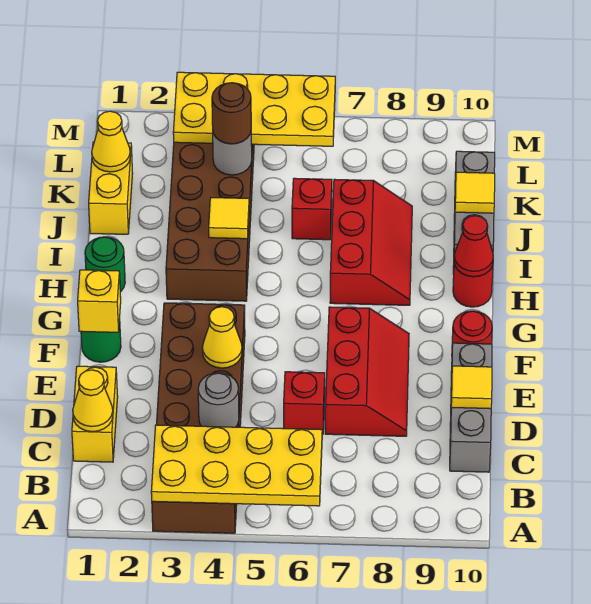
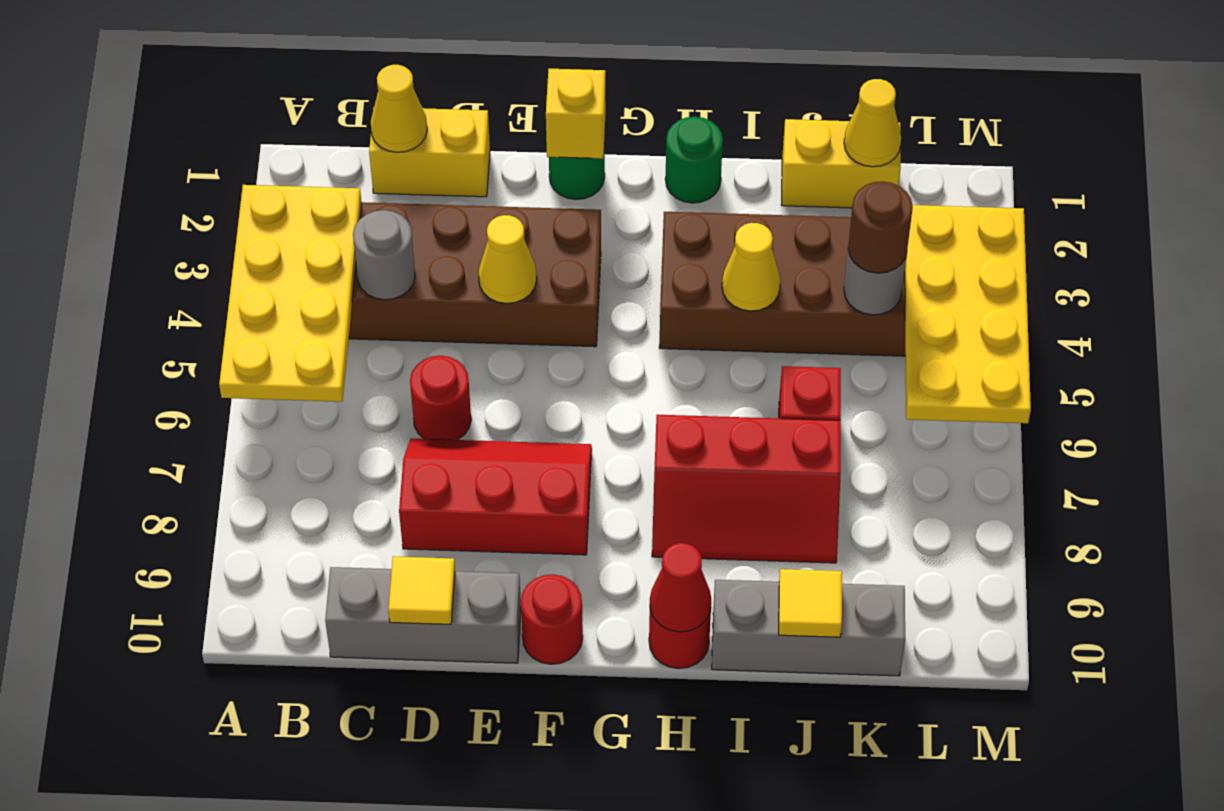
red 1x1 brick [284,372,325,434] -> red 1x1 round brick [410,356,471,440]
red 2x3 slope [325,307,409,436] -> red 2x3 slope turned to [399,438,592,555]
yellow 1x1 tile [209,198,249,239] -> yellow 1x1 cone [722,223,780,311]

